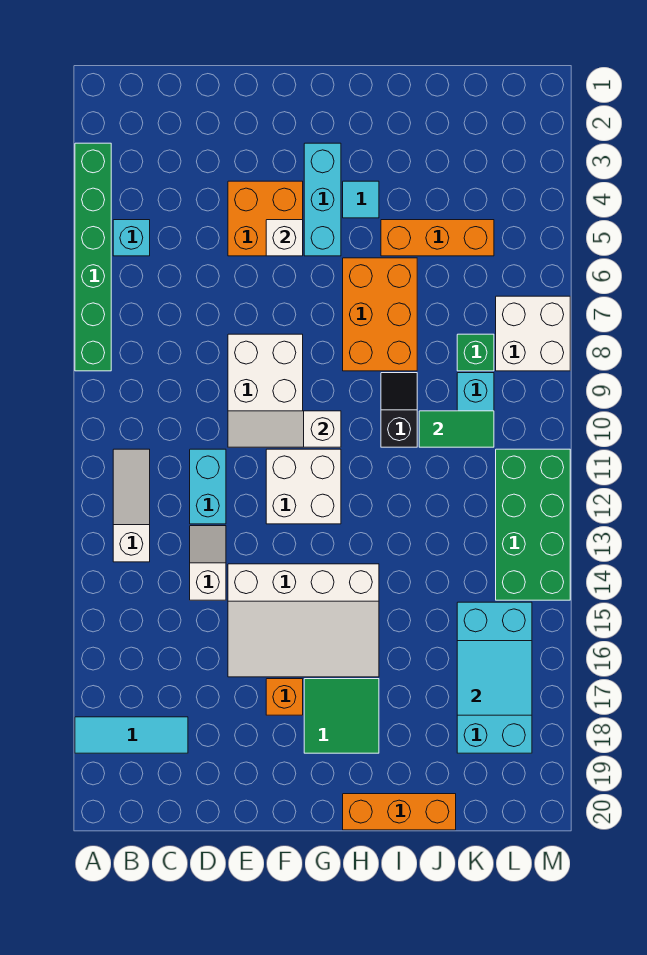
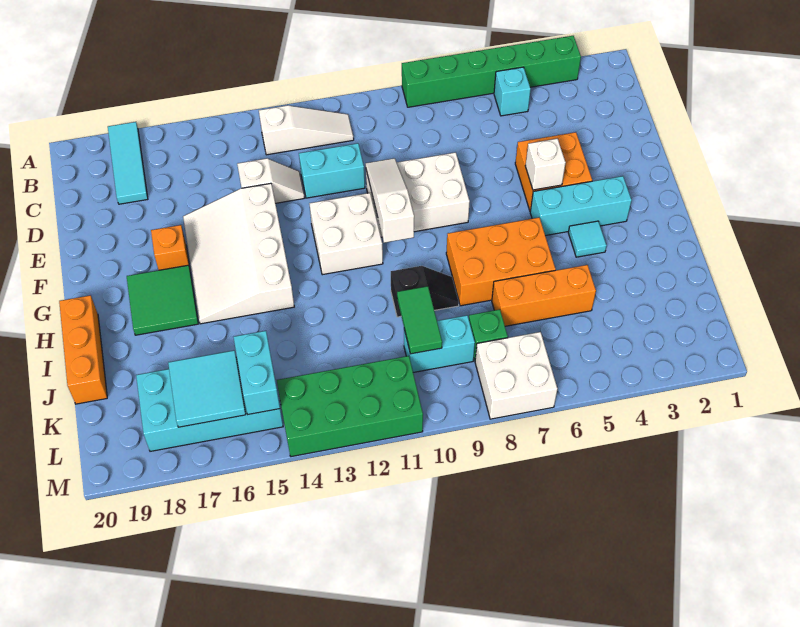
orange 1x3 brick [381,220,494,256] -> orange 1x3 brick turned to [492,265,596,326]
none -> cyan 1x2 brick [234,331,280,415]

